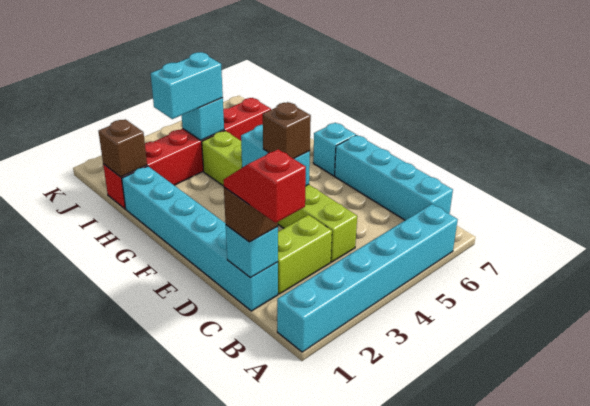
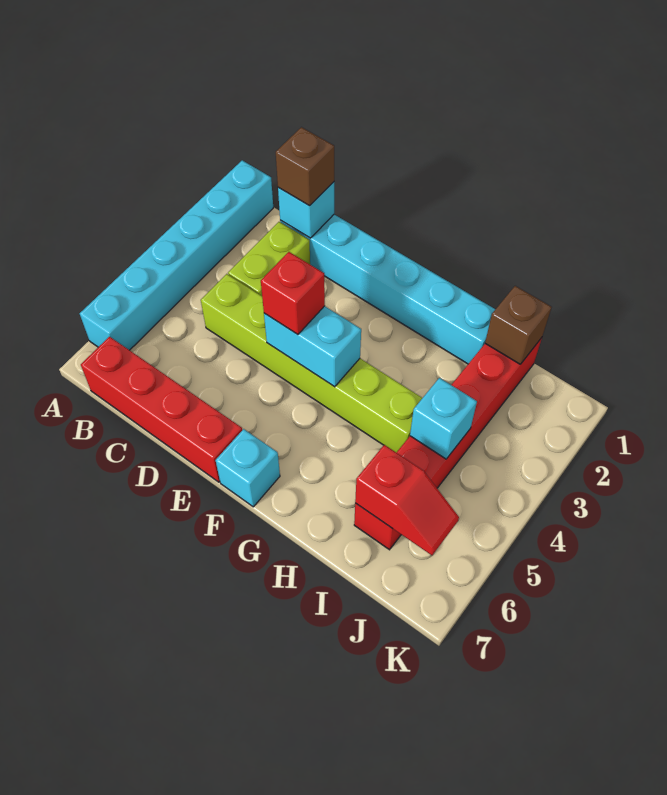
red 1x2 slope [223,149,306,223] -> red 1x2 slope moved to [355,445,459,555]
cyan 1x4 brick [335,135,453,220] -> red 1x4 brick [81,337,242,482]
brown 1x1 brick [263,102,311,159] -> red 1x1 brick [261,252,325,334]
cyan 1x2 brick [151,52,223,119] -> none

